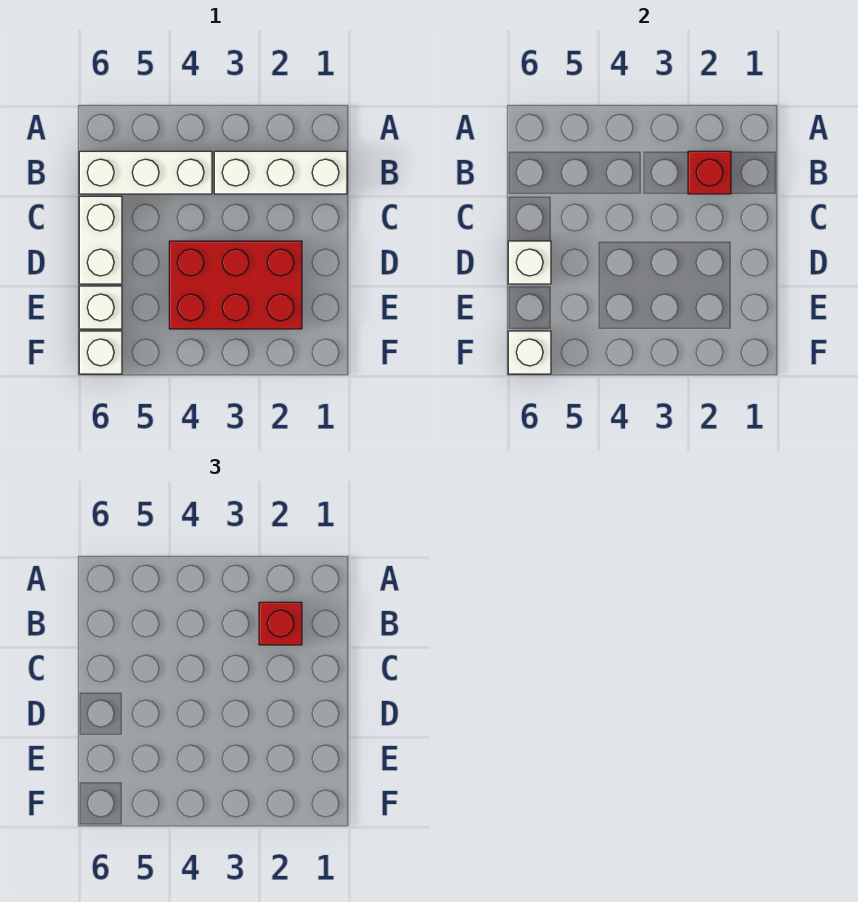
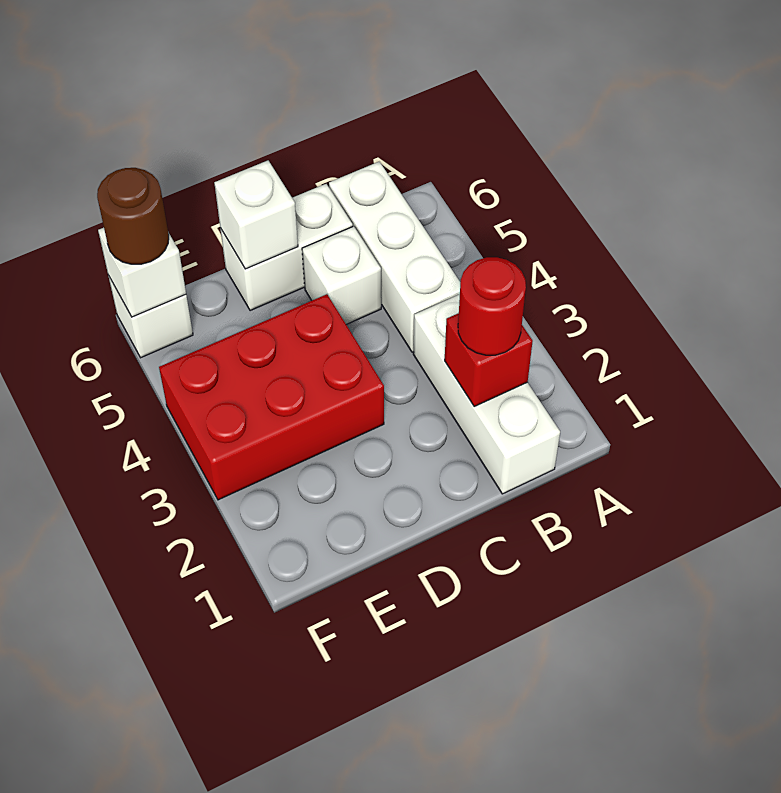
red 1x1 brick [259,602,302,645] -> red 1x1 round brick [458,257,526,355]
red 2x3 brick [169,241,302,329] -> red 2x3 brick turned to [159,294,384,500]
white 1x1 brick [79,286,122,329] -> white 1x1 brick moved to [302,226,381,324]
none -> brown 1x1 round brick [97,168,169,264]

